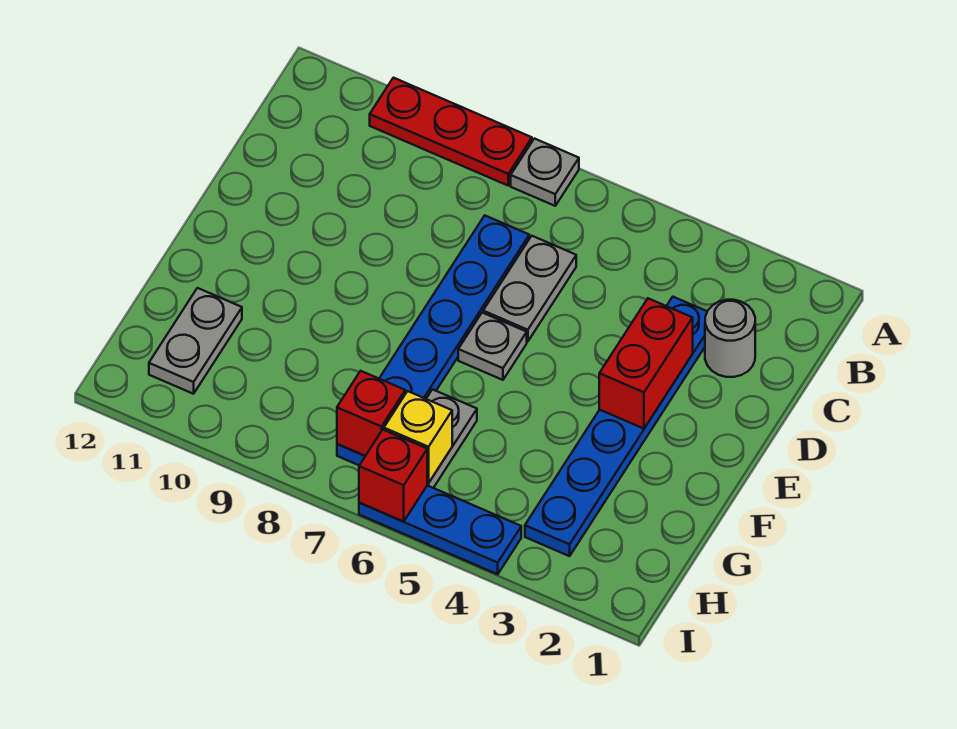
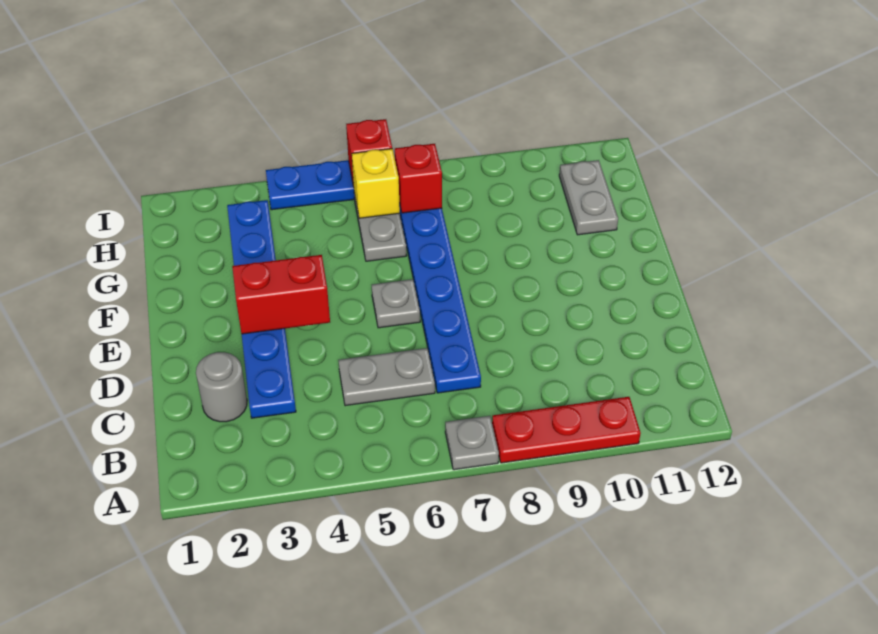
grey 1x2 plate [483,236,576,342] -> grey 1x2 plate turned to [338,348,435,406]
red 1x2 brick [599,298,693,429] -> red 1x2 brick turned to [232,255,330,334]

